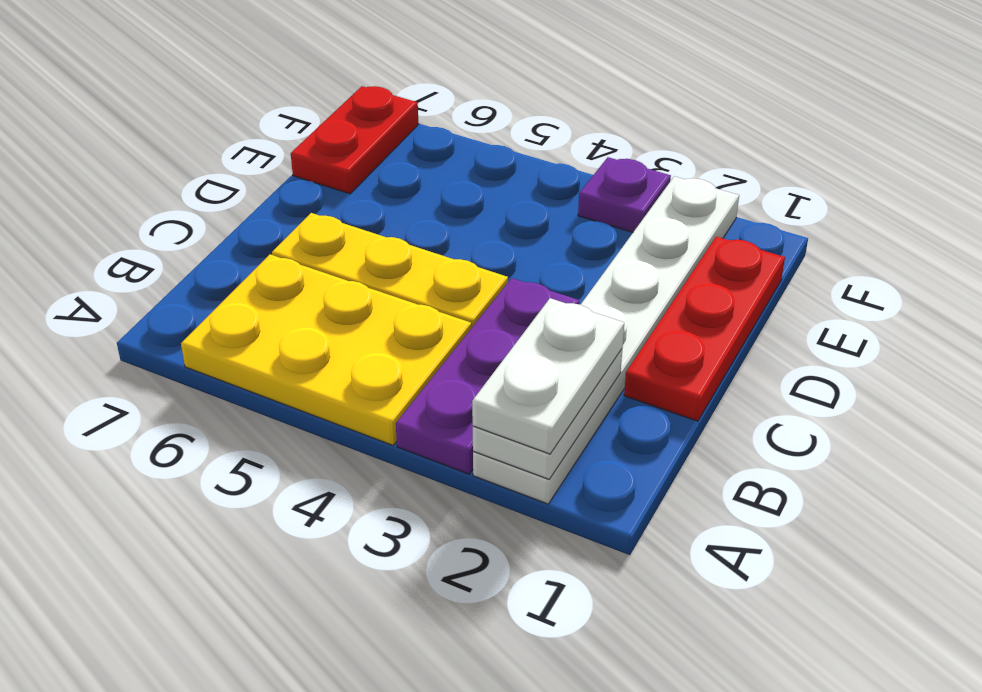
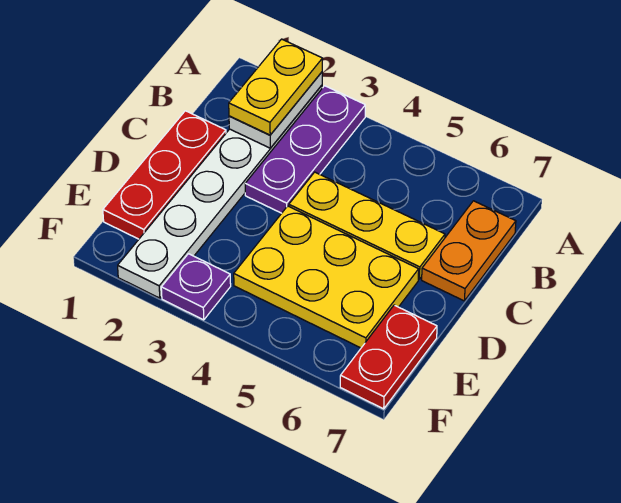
white 1x2 plate [472,298,624,454] -> yellow 1x2 plate [229,39,323,135]
yellow 2x3 plate [181,254,471,445] -> yellow 2x3 plate moved to [234,206,419,348]
none -> orange 1x2 plate [422,201,516,301]

